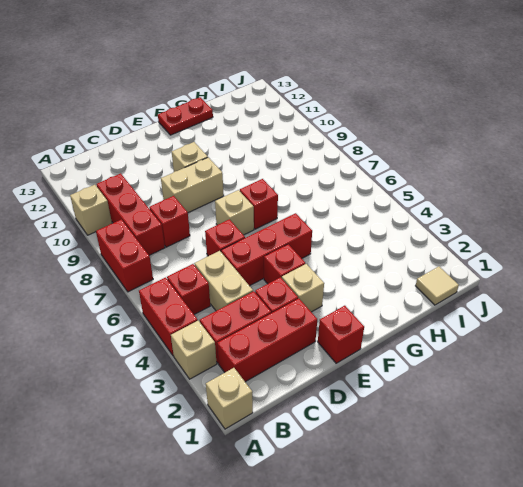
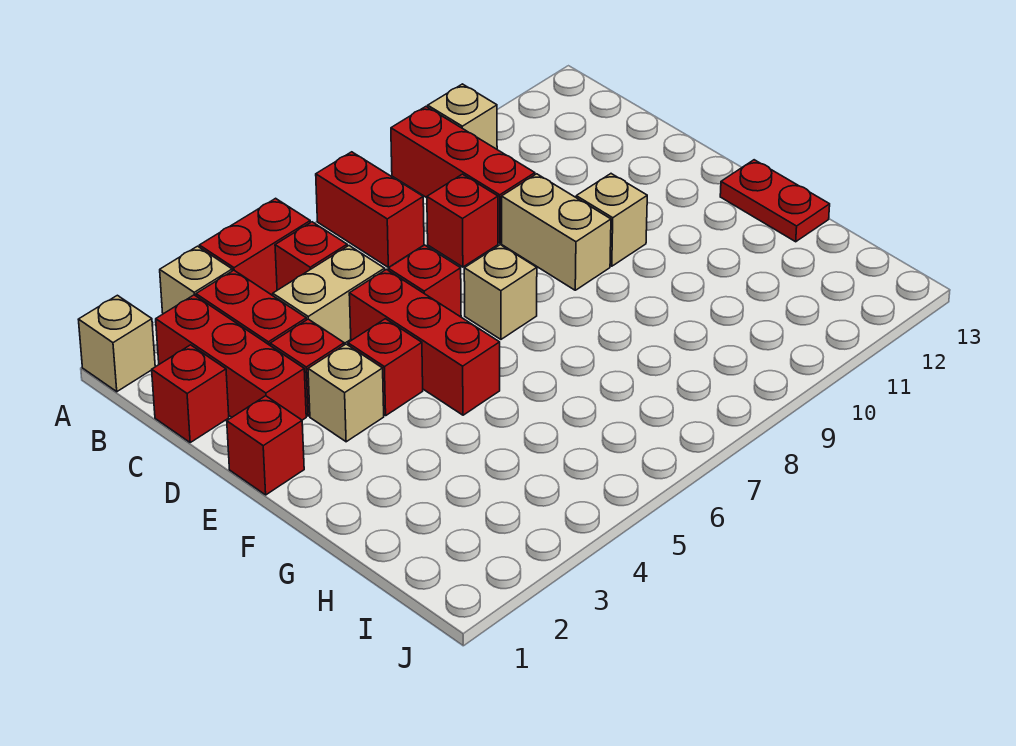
red 1x2 brick [96,219,153,292] -> red 1x2 brick turned to [316,152,424,267]
red 1x3 brick [97,173,165,255] -> red 1x3 brick turned to [391,107,535,243]
red 1x1 brick [240,179,278,229] -> red 1x1 brick moved to [152,345,229,442]
tan 1x1 tile [416,267,459,305] -> none

